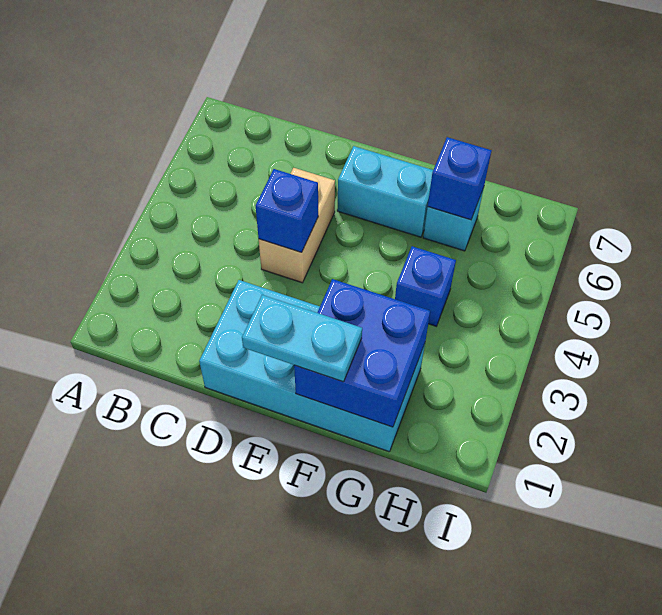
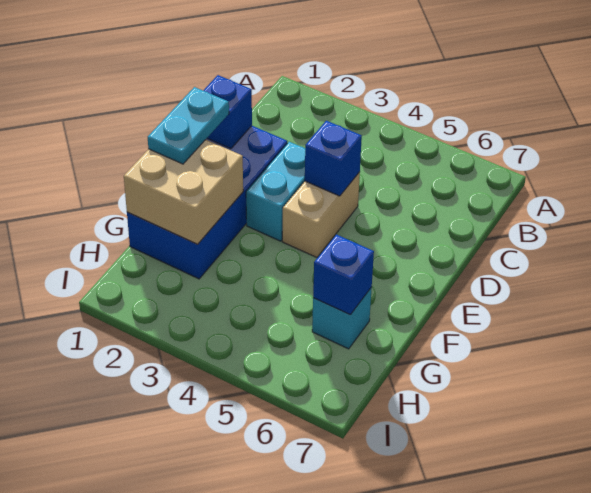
cyan 2x4 brick [199,280,425,452] -> blue 2x4 brick [127,126,287,279]
tan 1x2 brick [259,168,335,283] -> tan 1x2 brick turned to [282,172,360,257]
cyan 1x2 brick [337,146,433,237] -> cyan 1x2 brick moved to [246,142,305,241]
blue 2x2 brick [294,279,430,427] -> tan 2x2 brick [124,140,243,244]
blue 1x1 brick [395,246,456,326] -> blue 1x1 brick moved to [203,75,252,149]

